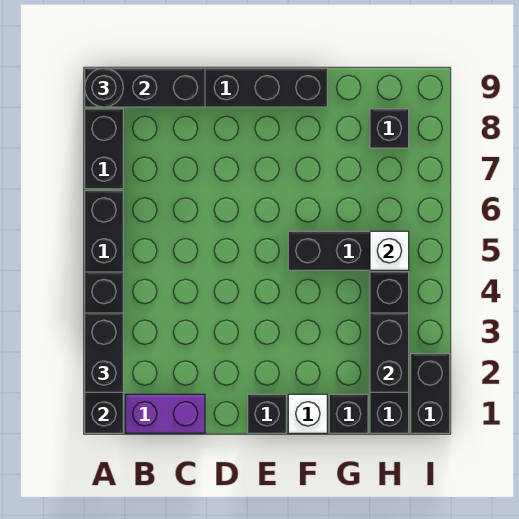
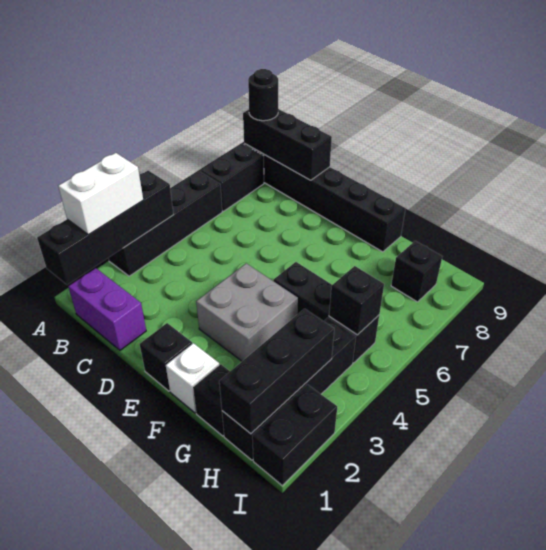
black 1x2 brick [85,313,123,392] -> white 1x2 brick [58,153,143,235]
none -> grey 2x2 brick [196,263,298,361]
black 1x2 brick [370,313,409,392] -> black 1x3 brick [219,309,334,434]
white 1x1 brick [370,231,409,270] -> black 1x1 brick [329,266,384,335]

